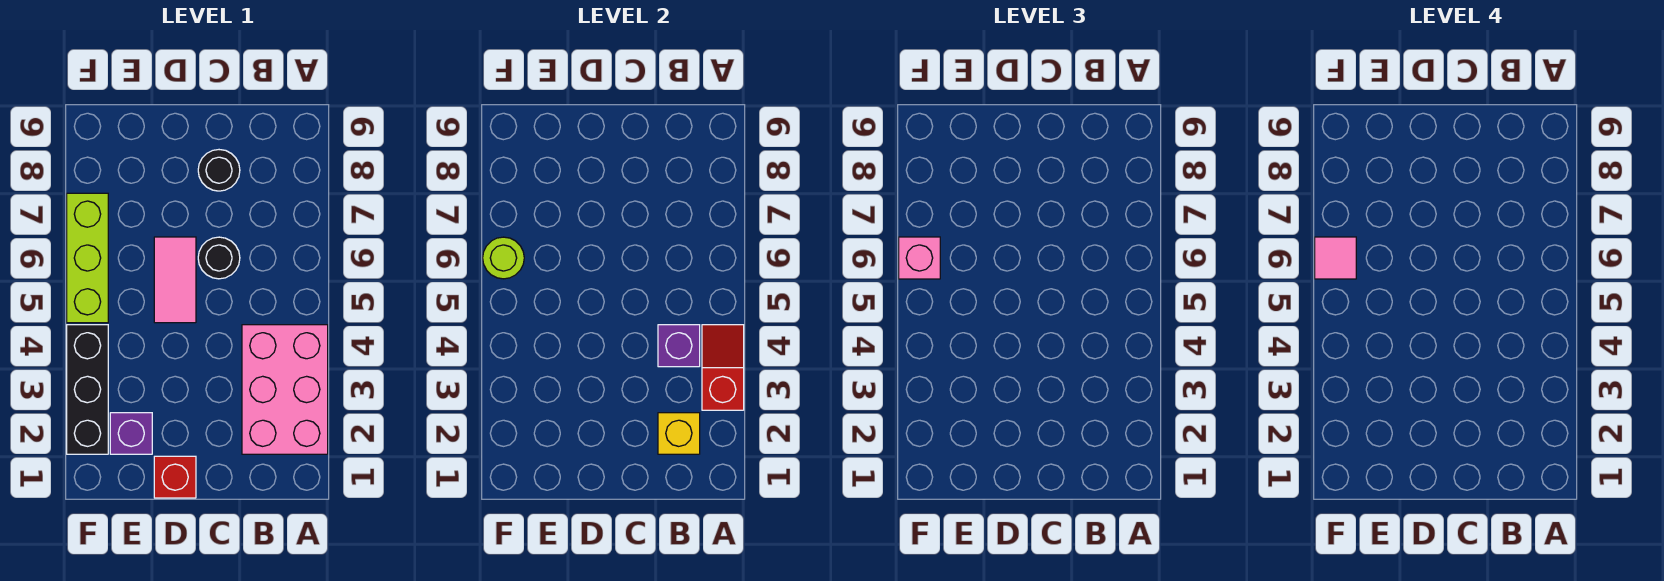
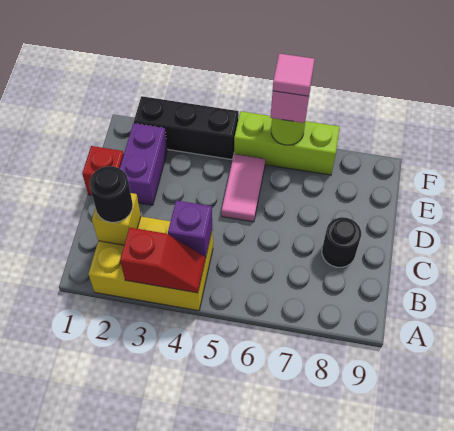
pink 2x3 brick [242,325,328,454] -> yellow 2x3 brick [88,216,213,311]
black 1x1 round brick [198,237,240,279] -> black 1x1 round brick moved to [89,166,133,222]
pink 1x2 tile [154,237,196,323] -> pink 1x2 tile turned to [222,154,265,222]
purple 1x1 brick [110,413,152,454] -> purple 1x2 brick [120,123,167,205]

